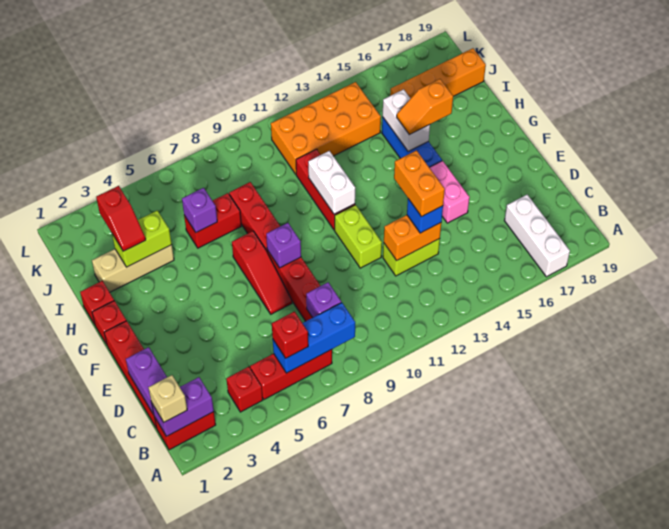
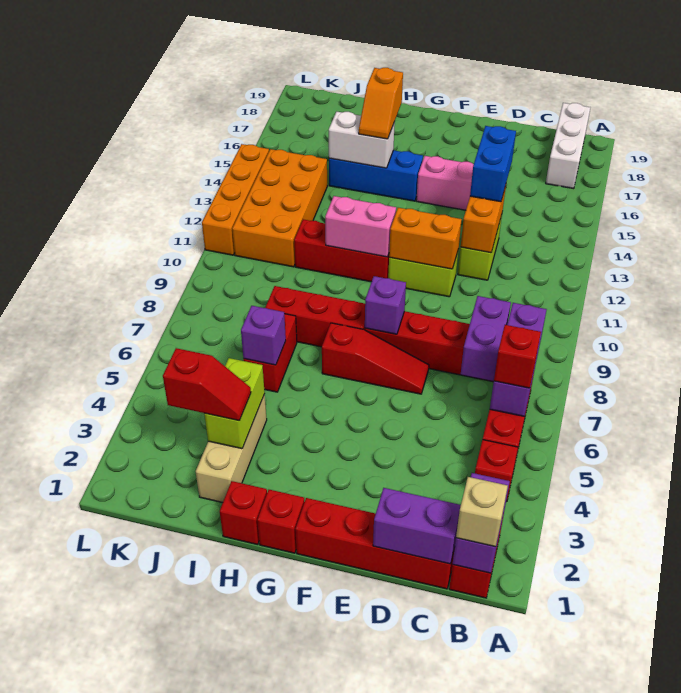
white 1x3 brick [504,195,570,277] -> white 1x3 brick turned to [546,103,591,189]
blue 1x3 brick [273,303,355,373] -> purple 1x3 brick [490,303,547,416]
purple 1x1 brick [306,282,341,318] -> purple 1x2 brick [461,296,511,381]
blue 1x1 brick [407,199,443,233] -> blue 1x2 brick [470,126,516,202]
orange 1x2 brick [394,151,445,217] -> orange 1x2 brick moved to [389,208,462,269]
white 1x2 brick [308,151,355,214] -> pink 1x2 brick [325,196,396,257]
orange 1x4 brick [390,48,486,98] -> orange 1x4 brick moved to [202,144,269,255]

